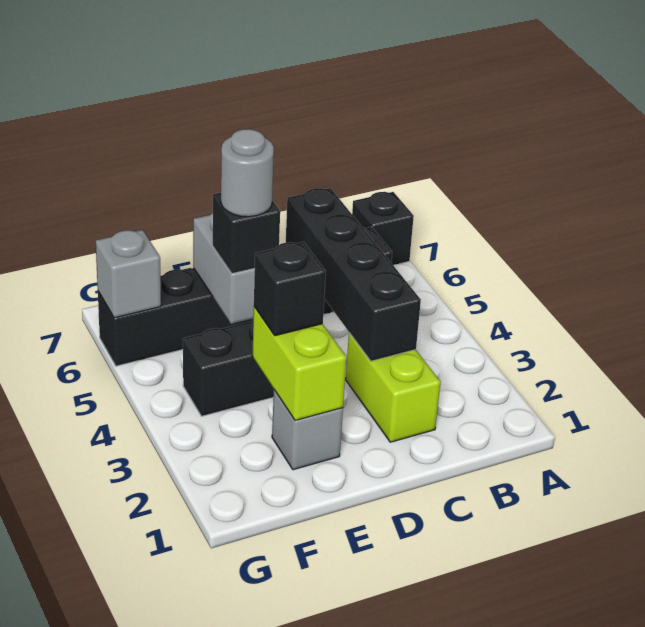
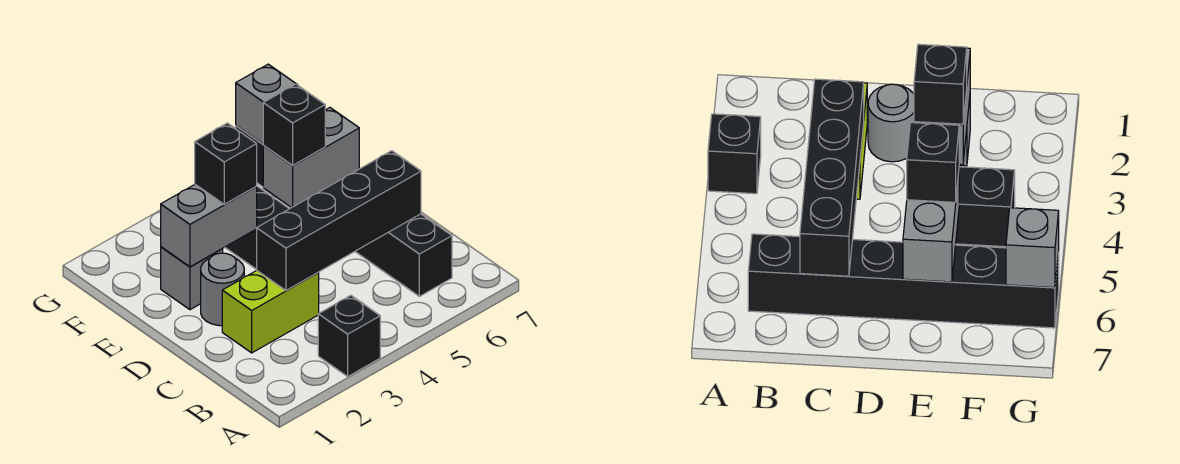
black 1x1 brick [352,192,414,265] -> black 1x1 brick moved to [318,295,380,376]
lime 1x2 brick [252,307,346,420] -> grey 1x2 brick [161,185,257,267]
grey 1x1 round brick [221,129,274,217] -> grey 1x1 round brick moved to [201,253,244,326]

